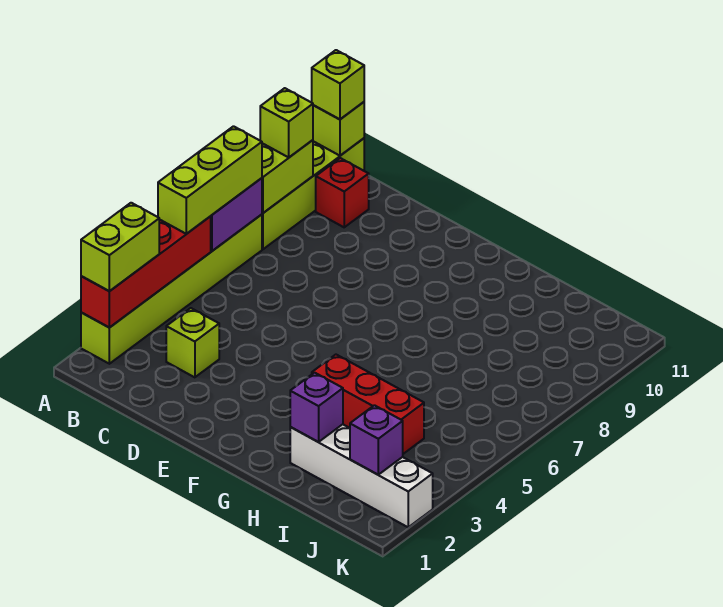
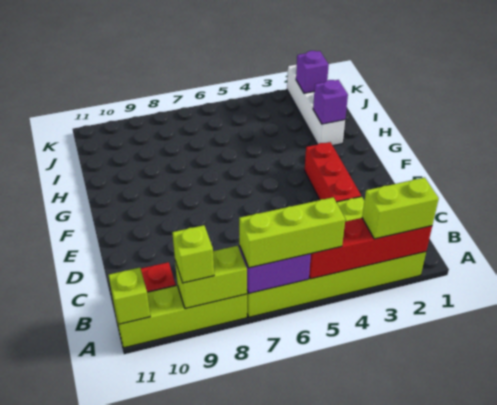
lime 1x1 brick [312,50,364,119] -> none
red 1x3 brick [312,355,424,454] -> red 1x3 brick moved to [305,142,361,202]

